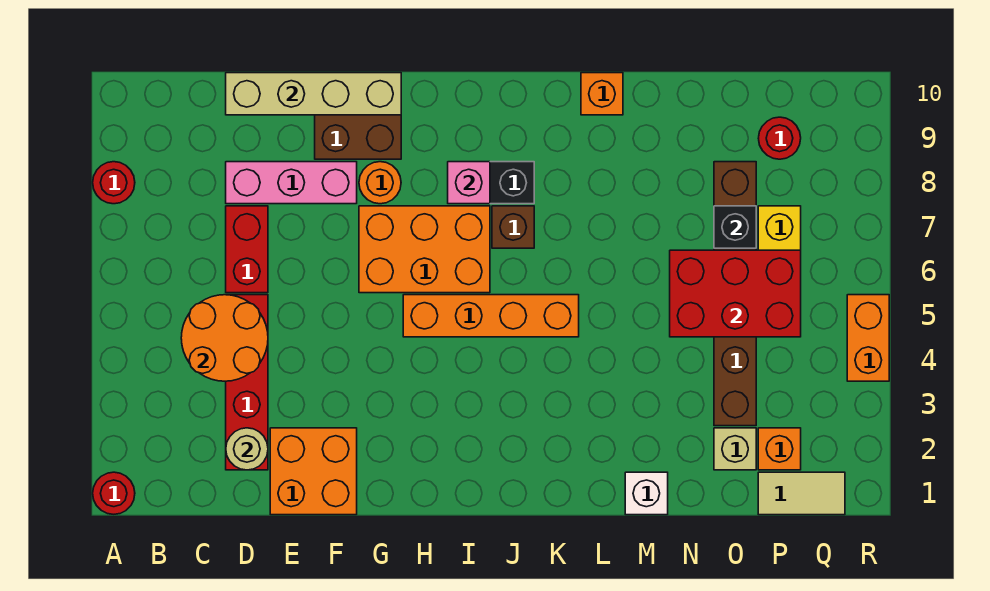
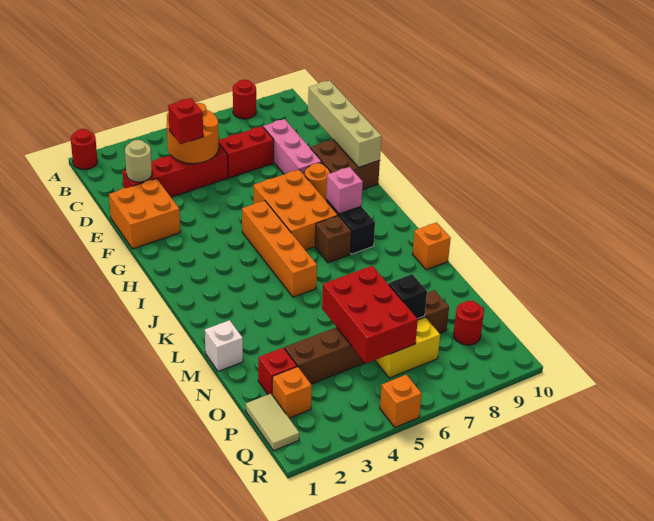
none -> red 1x1 brick [168,98,203,144]
tan 1x1 brick [714,428,756,470] -> red 1x1 brick [258,348,297,394]
orange 1x2 brick [847,295,889,381] -> orange 1x1 brick [380,375,422,427]

